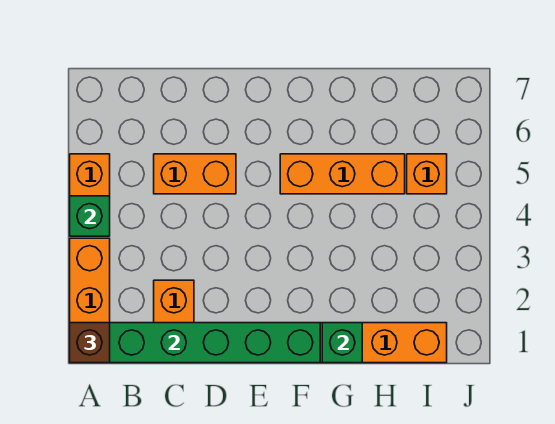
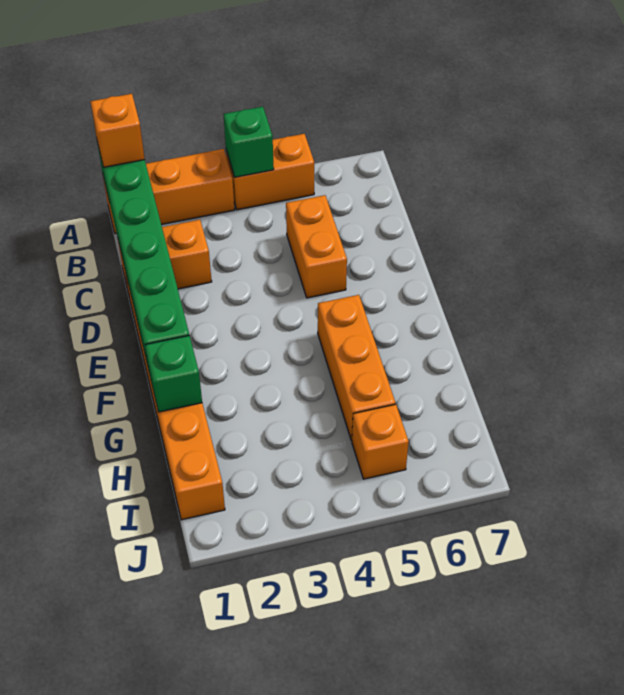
brown 1x1 brick [70,323,110,363] -> orange 1x1 brick [90,94,145,167]

